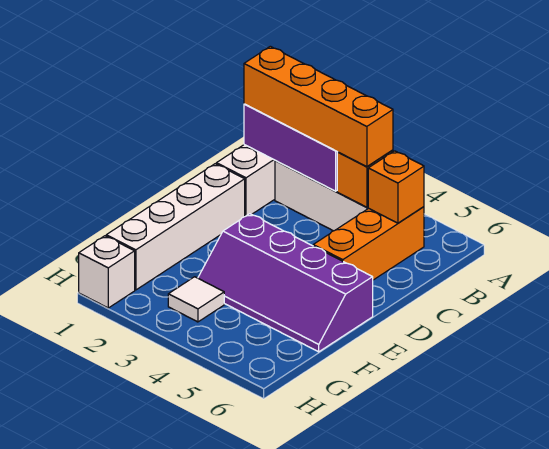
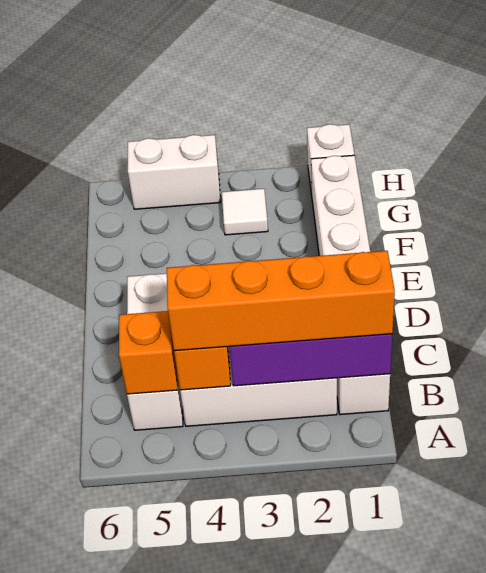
orange 1x3 brick [313,207,424,280] -> white 1x3 brick [127,273,183,430]
purple 2x4 slope [198,214,373,352] -> none
none -> white 1x2 brick [128,135,221,209]

